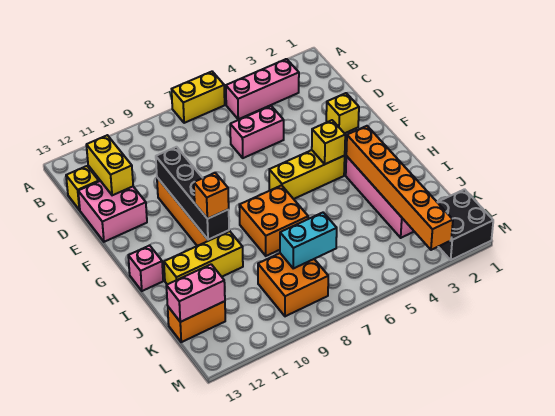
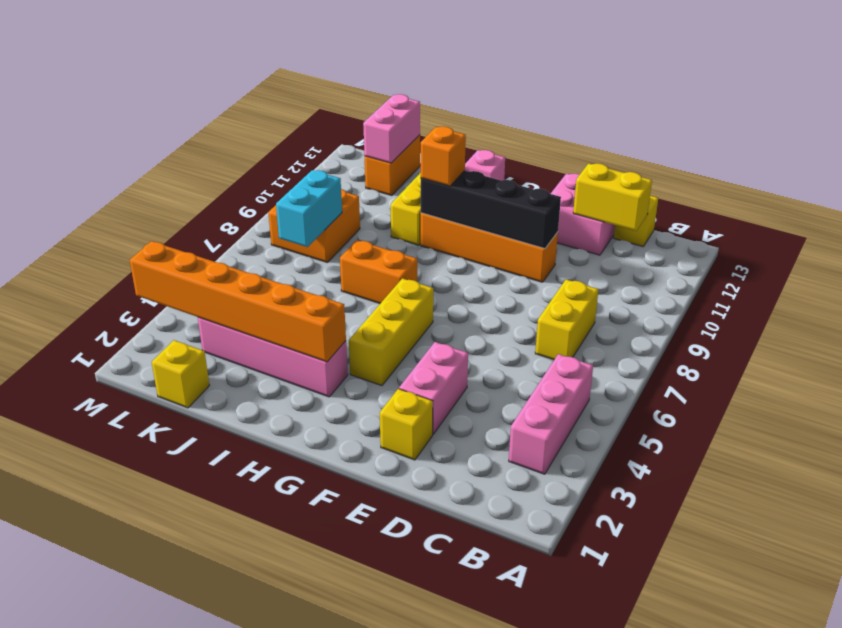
yellow 1x2 brick [172,72,225,123] -> yellow 1x2 brick moved to [535,279,598,360]
pink 1x2 brick [230,106,284,158] -> pink 1x2 brick moved to [399,342,468,434]
yellow 1x1 brick [312,120,345,164] -> yellow 1x1 brick moved to [152,340,209,408]
orange 2x2 brick [239,185,308,256] -> orange 1x2 brick [340,240,417,303]
black 2x2 brick [437,189,493,260] -> none

